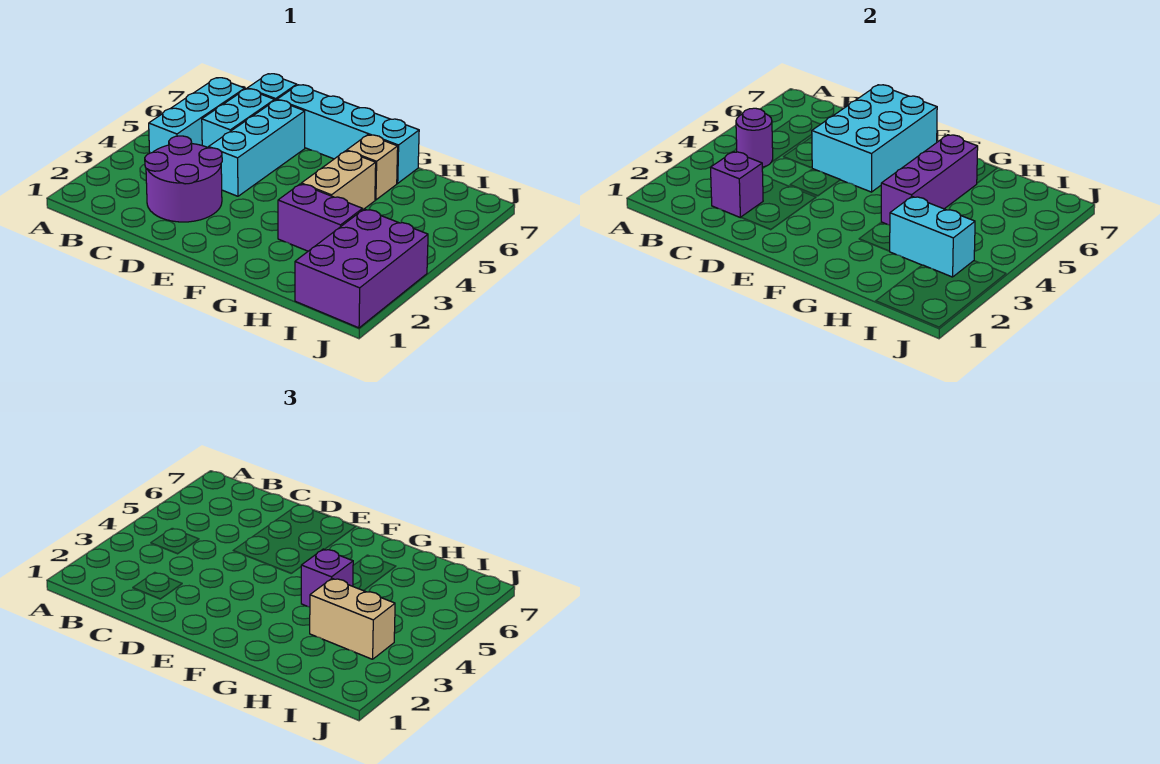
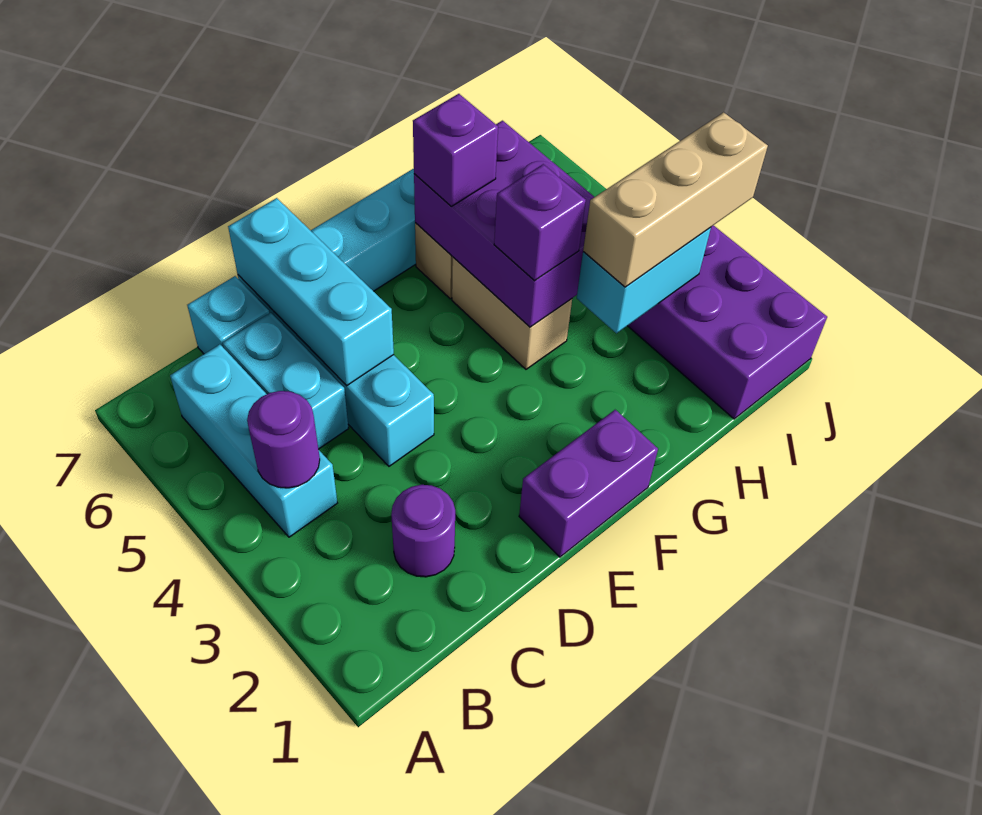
purple 2x2 round brick [145,136,222,222] -> purple 1x1 round brick [391,485,455,577]
purple 1x1 brick [710,152,763,217] -> purple 1x1 brick moved to [413,94,498,206]
cyan 2x3 brick [812,85,937,192] -> cyan 1x3 brick [228,198,394,386]
purple 1x2 brick [278,184,363,251] -> purple 1x2 brick moved to [519,410,658,557]
purple 1x3 brick [881,135,978,225] -> purple 2x3 brick [414,121,594,327]
tan 1x2 brick [310,579,395,659] -> tan 1x3 brick [583,112,768,287]

